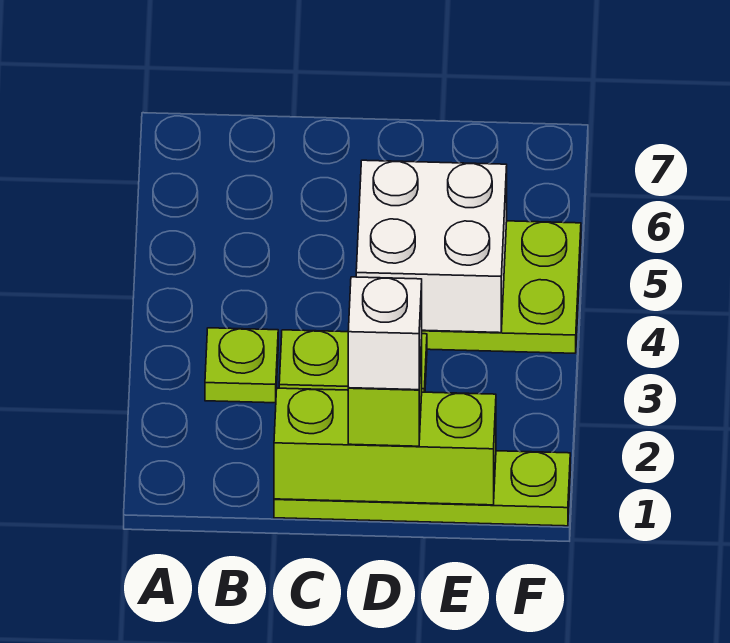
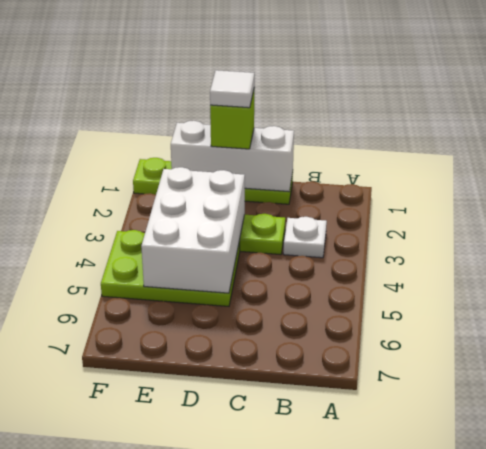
lime 1x1 plate [205,328,278,403] -> white 1x1 plate [283,217,327,258]
lime 1x3 brick [274,388,496,505] -> white 1x3 brick [171,121,294,192]
white 1x1 brick [348,277,422,390] -> white 1x1 tile [210,70,254,108]
white 2x2 brick [356,160,507,333] -> white 2x3 brick [141,167,245,293]

